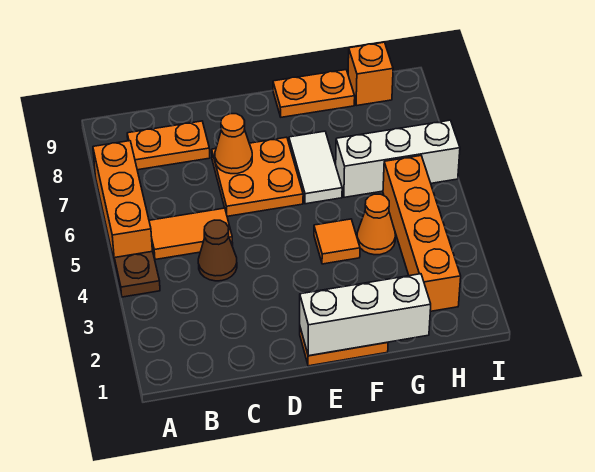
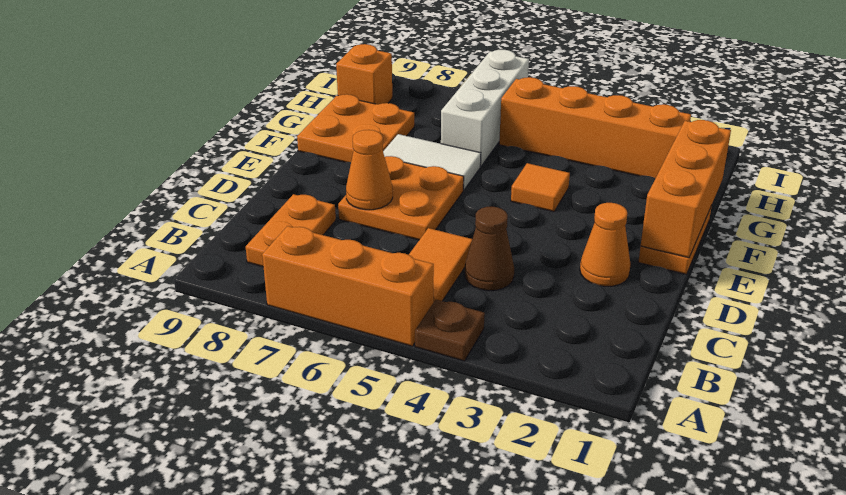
white 1x3 brick [300,274,431,356] -> orange 1x3 brick [641,120,731,258]
orange 1x2 plate [273,70,355,117] -> orange 2x2 plate [297,94,414,162]
orange 1x1 cone [357,194,395,255] -> orange 1x1 cone moved to [580,203,631,286]

